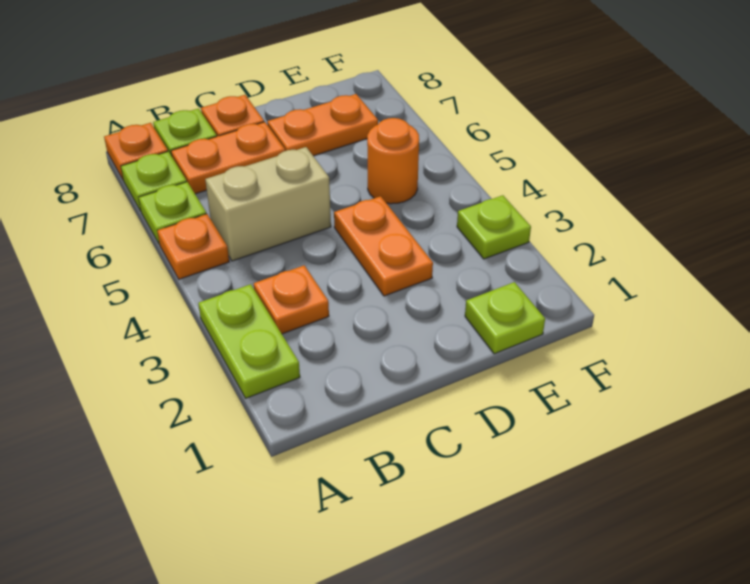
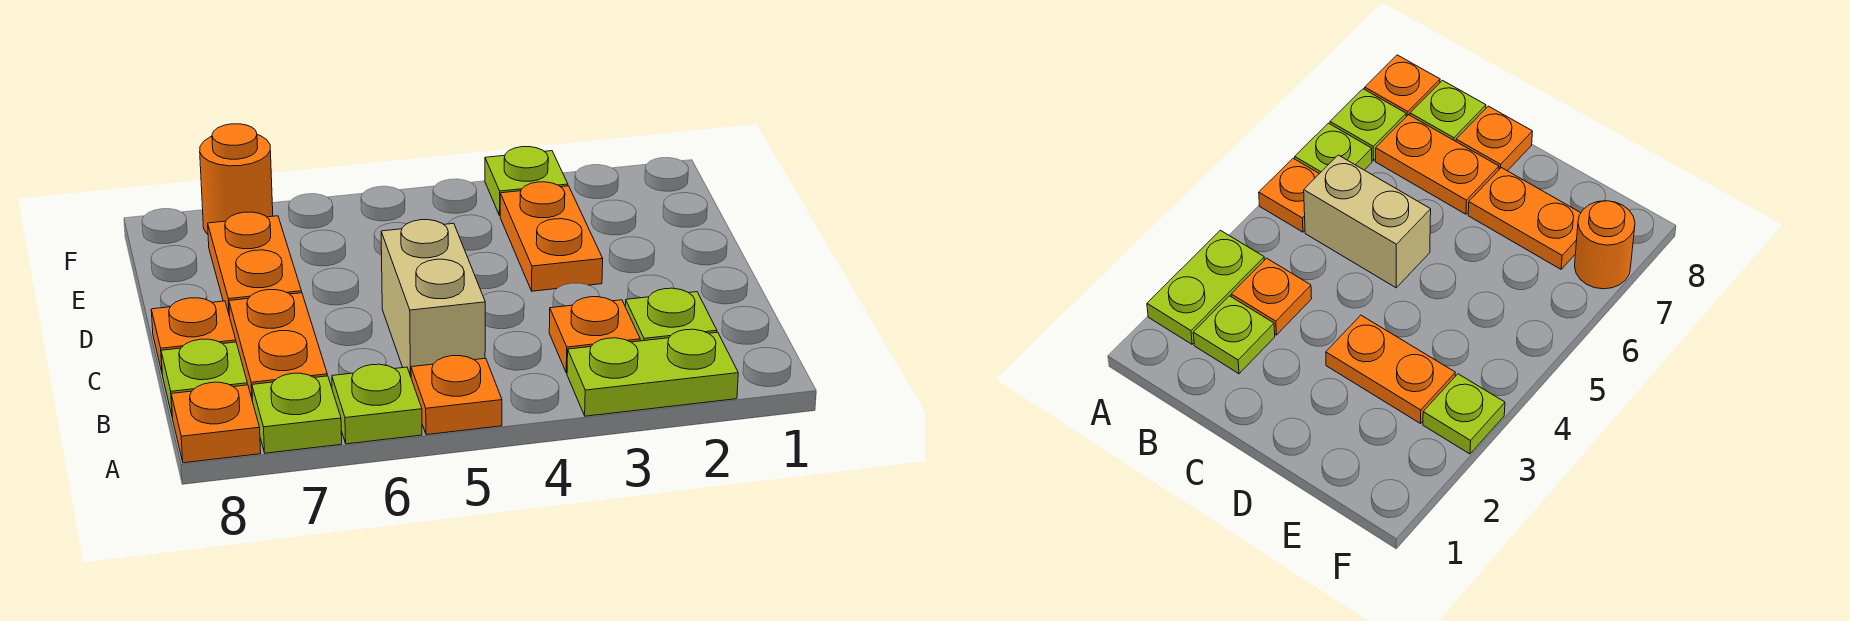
orange 1x2 plate [334,196,433,296] -> orange 1x2 plate turned to [500,182,603,291]
lime 1x1 plate [465,282,545,354] -> lime 1x1 plate moved to [625,288,717,341]
orange 1x1 round brick [367,118,419,204] -> orange 1x1 round brick moved to [200,124,273,234]

